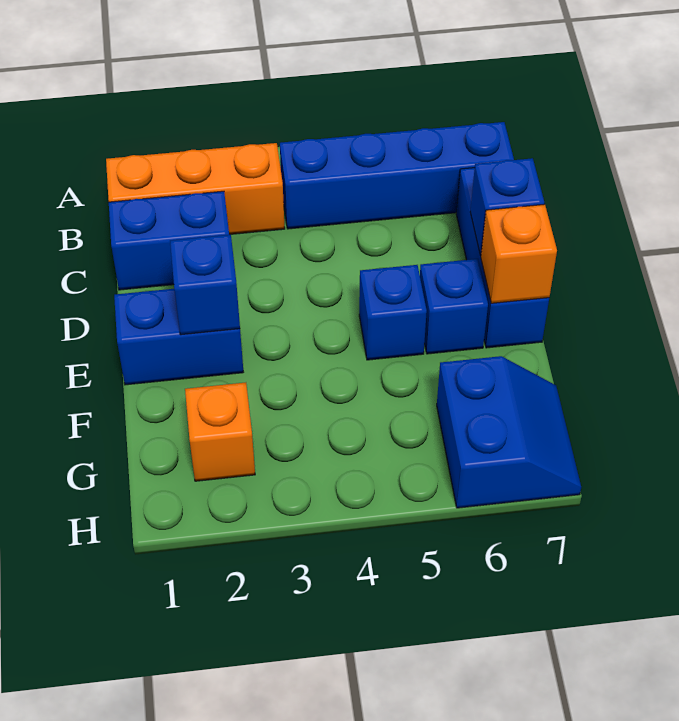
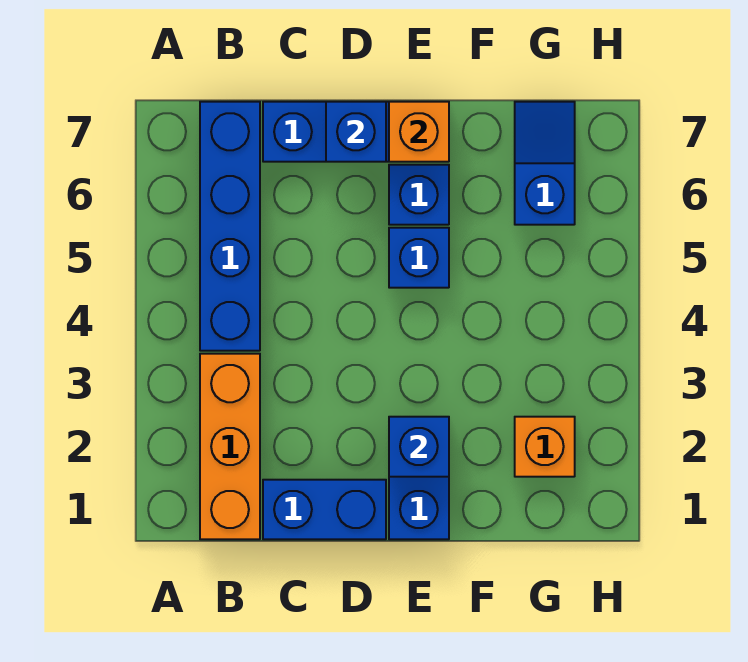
blue 1x2 brick [109,191,229,290] -> blue 1x2 brick turned to [263,480,386,539]
blue 2x2 slope [437,356,581,508] -> blue 1x2 slope [515,102,575,225]

